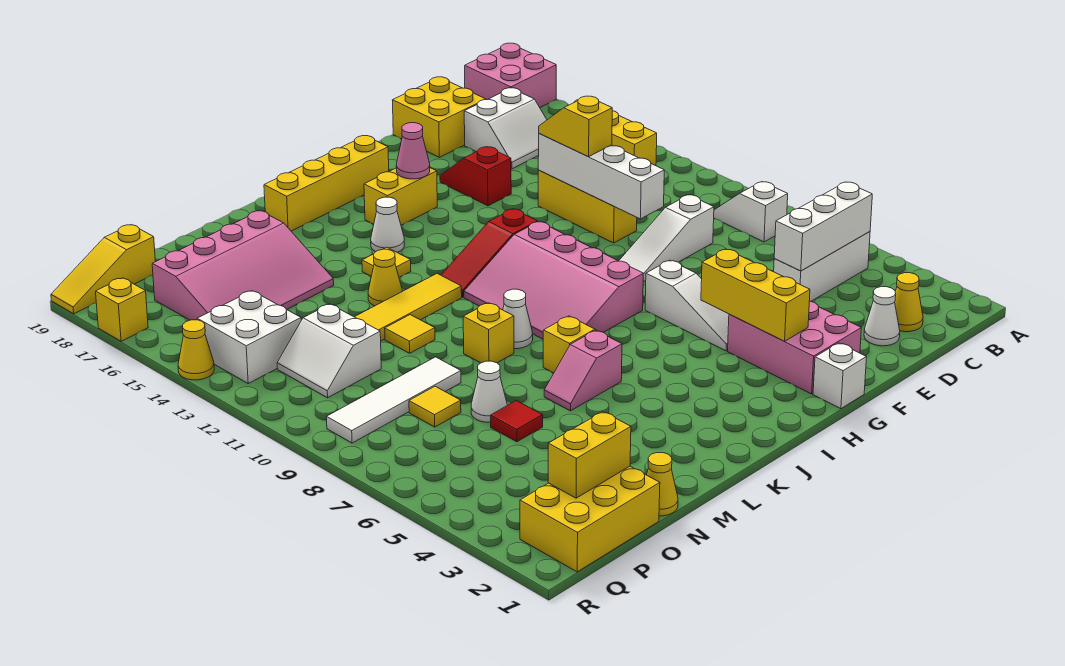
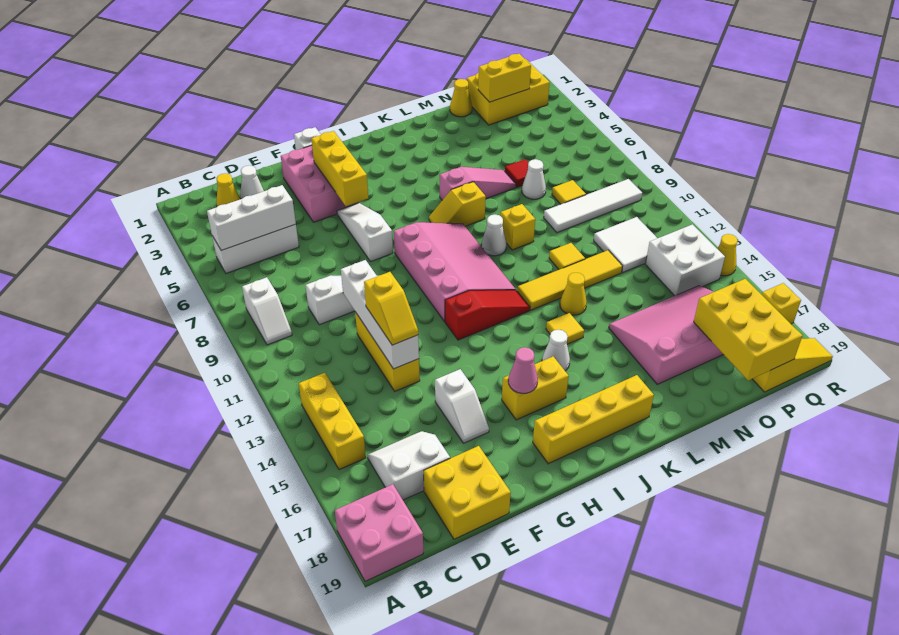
red 1x2 slope [440,147,511,206] -> white 1x2 slope [435,369,489,443]
pink 1x2 slope [544,330,622,411] -> pink 1x3 slope [440,167,516,200]
white 2x2 slope [277,304,381,398] -> white 2x2 tile [594,217,657,272]
none -> yellow 2x3 brick [694,279,802,381]

